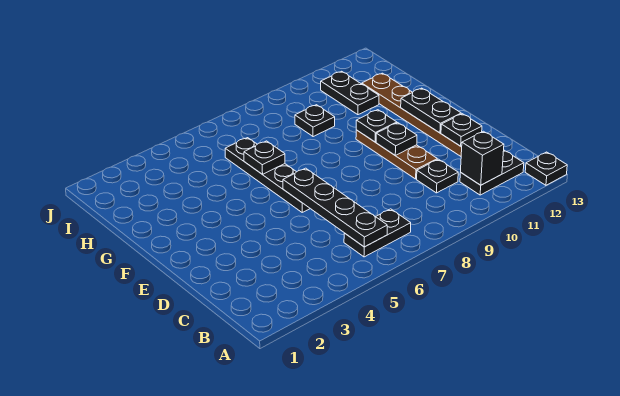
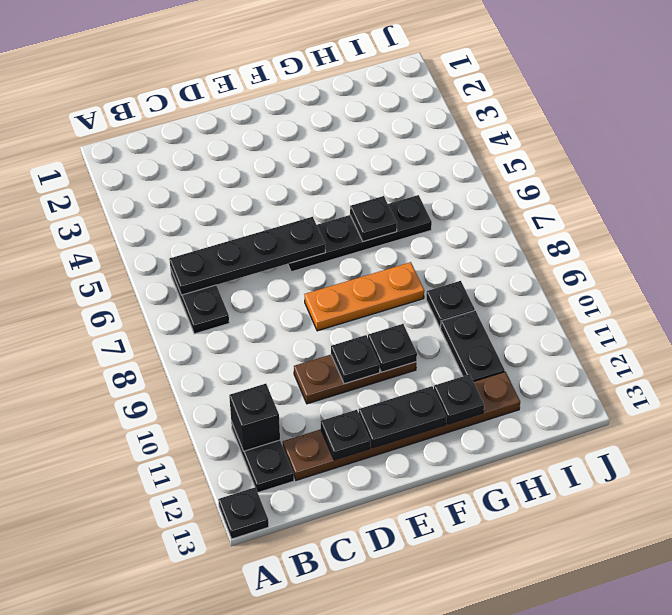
black 1x1 plate [417,159,458,193] -> black 1x1 plate moved to [434,375,484,424]
none -> orange 1x3 plate [305,262,424,331]
black 1x2 plate [321,71,379,115] -> black 1x2 plate turned to [440,311,505,382]

